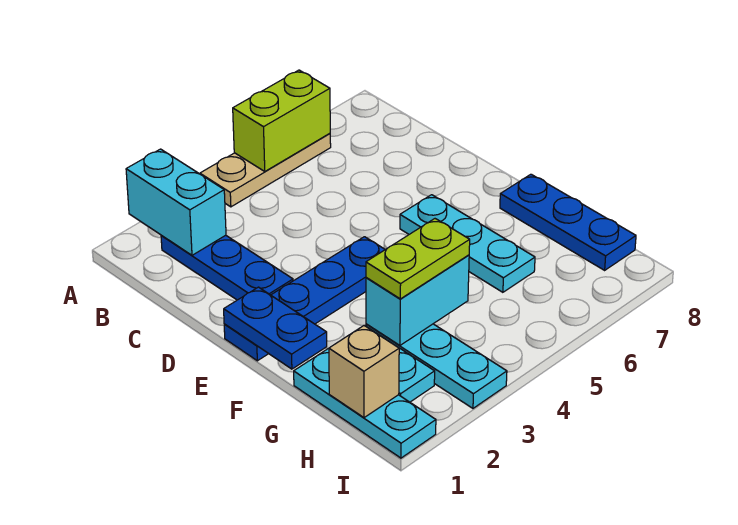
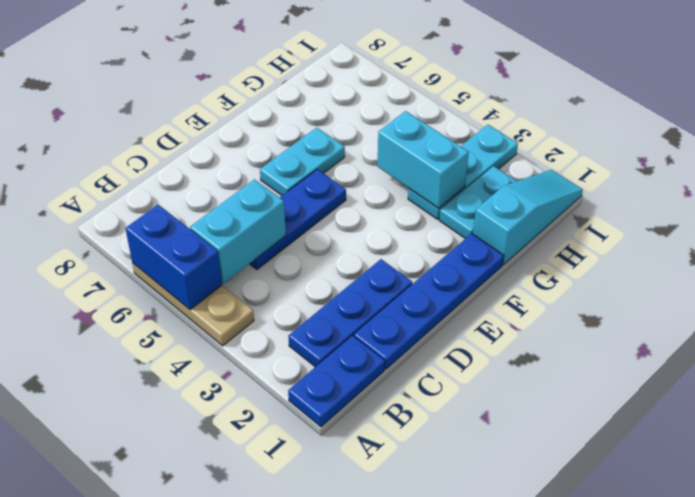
cyan 1x2 brick [126,149,226,255] -> cyan 1x2 brick moved to [190,179,286,283]
lime 1x2 brick [233,70,330,171] -> blue 1x2 brick [125,205,222,310]
blue 1x4 plate [224,237,385,361] -> blue 1x4 plate turned to [354,234,504,369]
blue 1x2 plate [224,287,327,369] -> blue 1x2 plate moved to [288,336,385,427]
cyan 1x3 plate [400,195,535,292] -> cyan 1x2 plate [260,128,345,195]
blue 1x3 plate [500,174,636,270] -> blue 1x3 plate moved to [250,169,346,269]
cyan 1x3 plate [294,348,436,458] -> cyan 1x3 slope [473,170,583,265]
lime 1x2 plate [366,219,470,299] -> none
tan 1x1 brick [329,326,399,418] -> none

